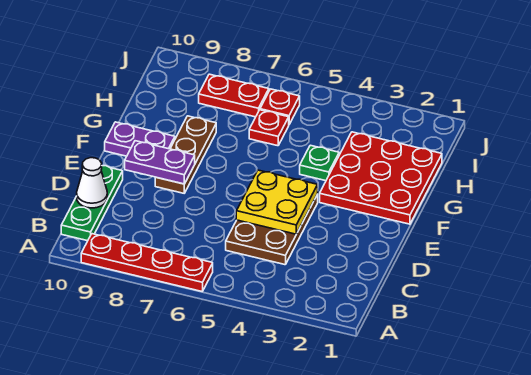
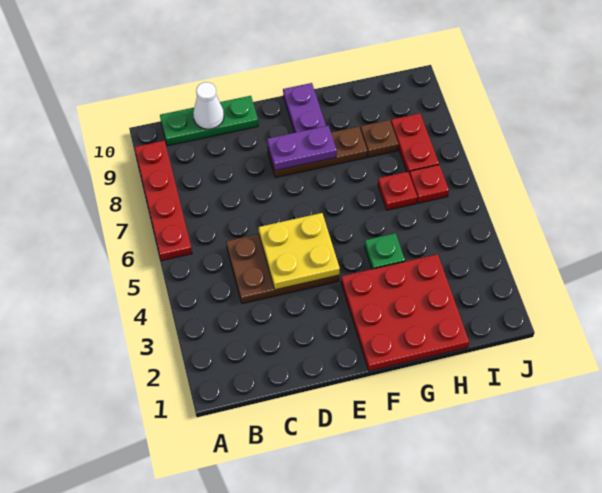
purple 1x2 plate [125,141,195,184] -> purple 1x2 plate turned to [267,126,337,171]
none -> brown 1x1 plate [360,120,399,157]

